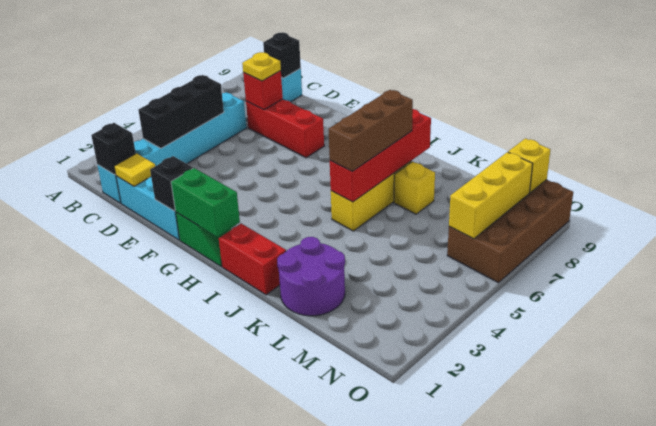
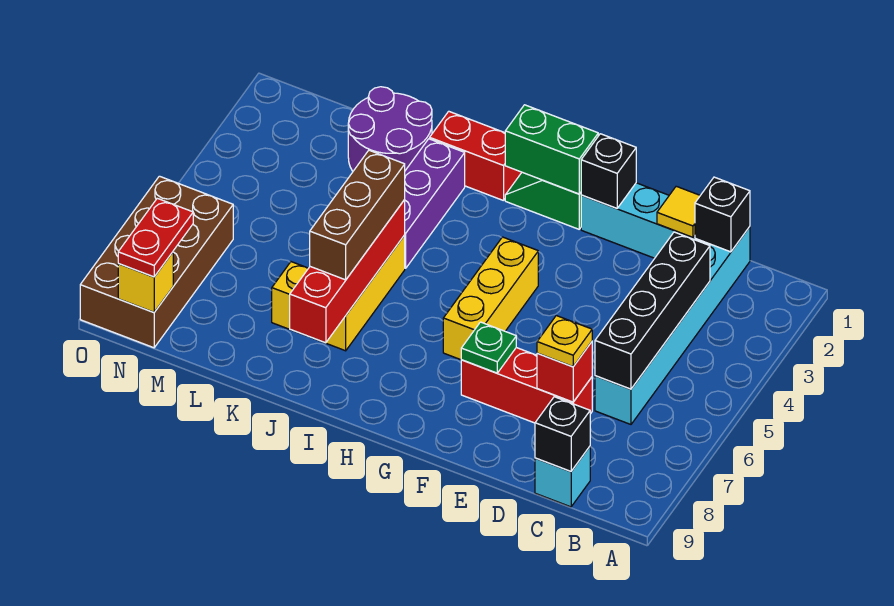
black 1x3 brick [138,75,224,148] -> black 1x4 brick [595,232,710,389]
none -> green 1x1 plate [461,322,516,373]
none -> purple 1x3 brick [404,139,465,268]
yellow 1x3 brick [449,152,533,239] -> yellow 1x3 brick moved to [443,237,538,360]
none -> red 1x2 plate [118,198,193,277]

